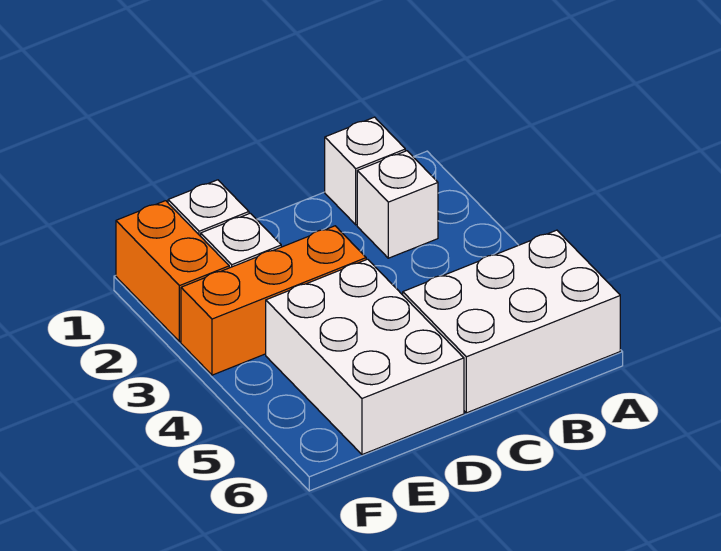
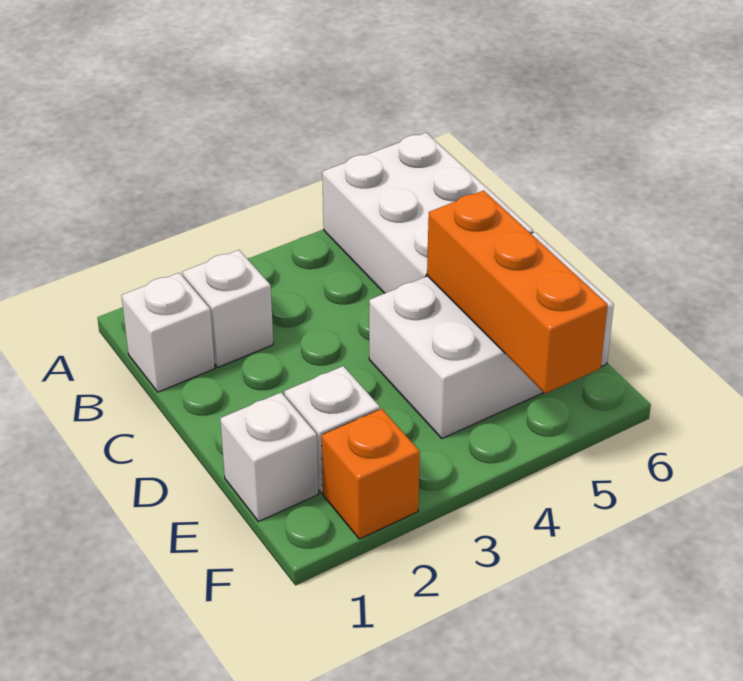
orange 1x3 brick [181,226,366,375] -> orange 1x3 brick moved to [427,190,608,394]
orange 1x2 brick [116,201,229,342] -> orange 1x1 brick [322,409,420,539]

